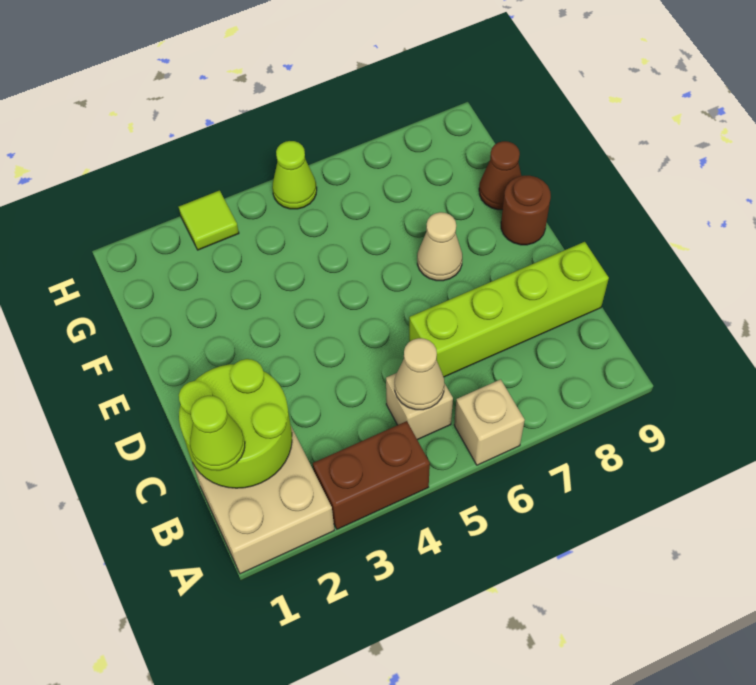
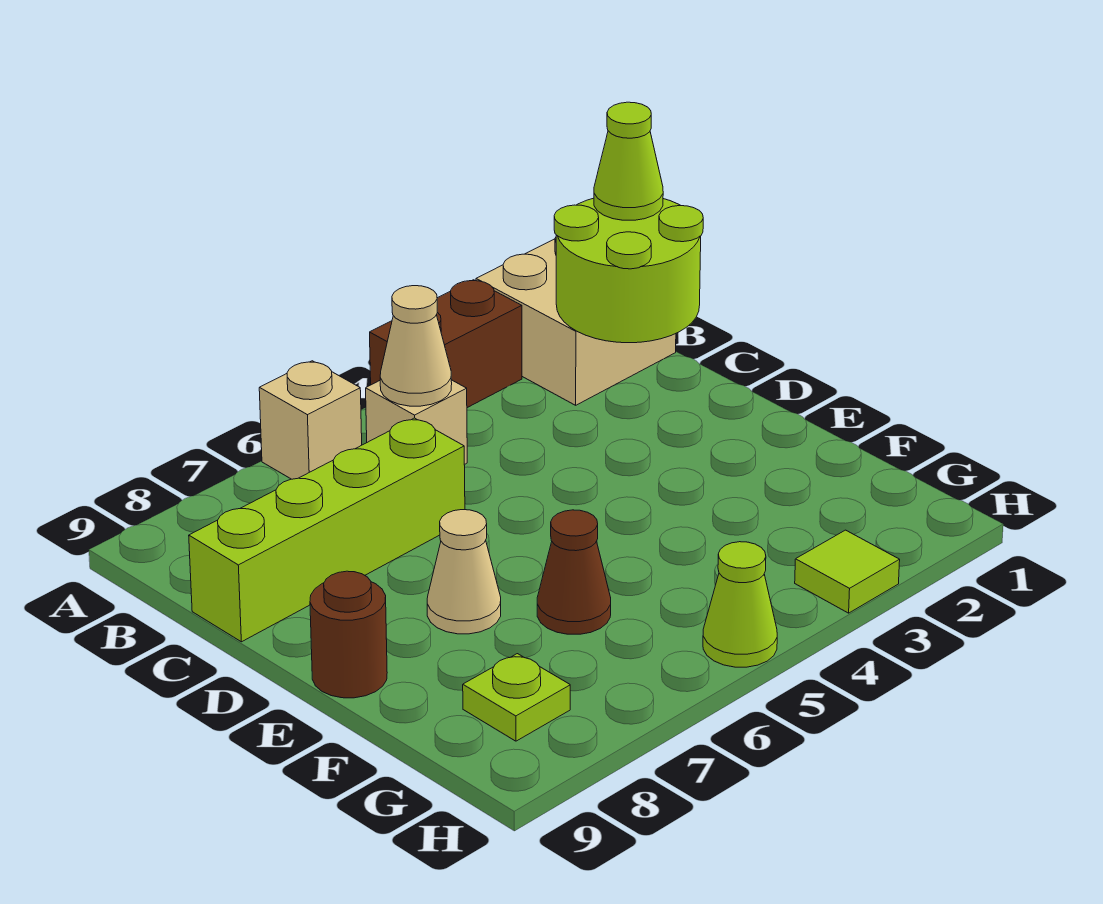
brown 1x1 cone [479,141,521,210] -> brown 1x1 cone moved to [537,510,611,634]
none -> lime 1x1 plate [463,654,570,741]

